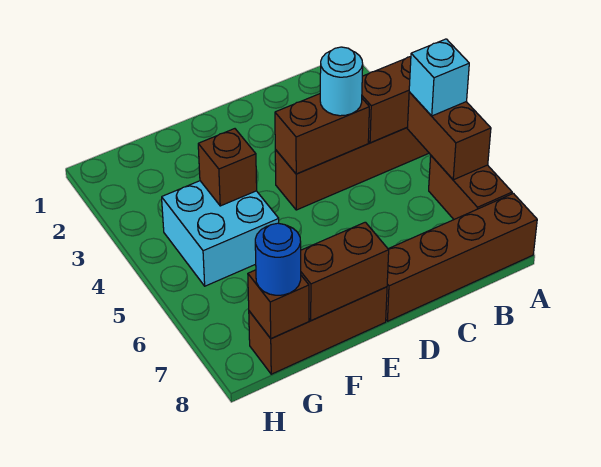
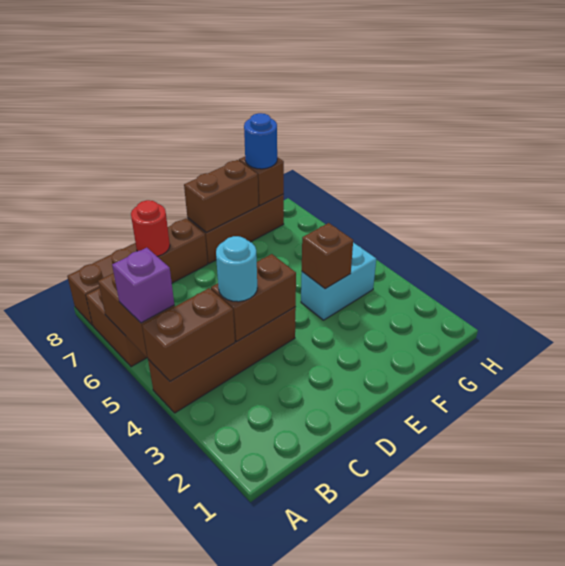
cyan 1x1 brick [409,39,469,116] -> purple 1x1 brick [112,248,174,323]
none -> red 1x1 round brick [131,200,170,256]
cyan 2x2 brick [162,181,279,286] -> cyan 1x2 brick [301,243,376,320]

